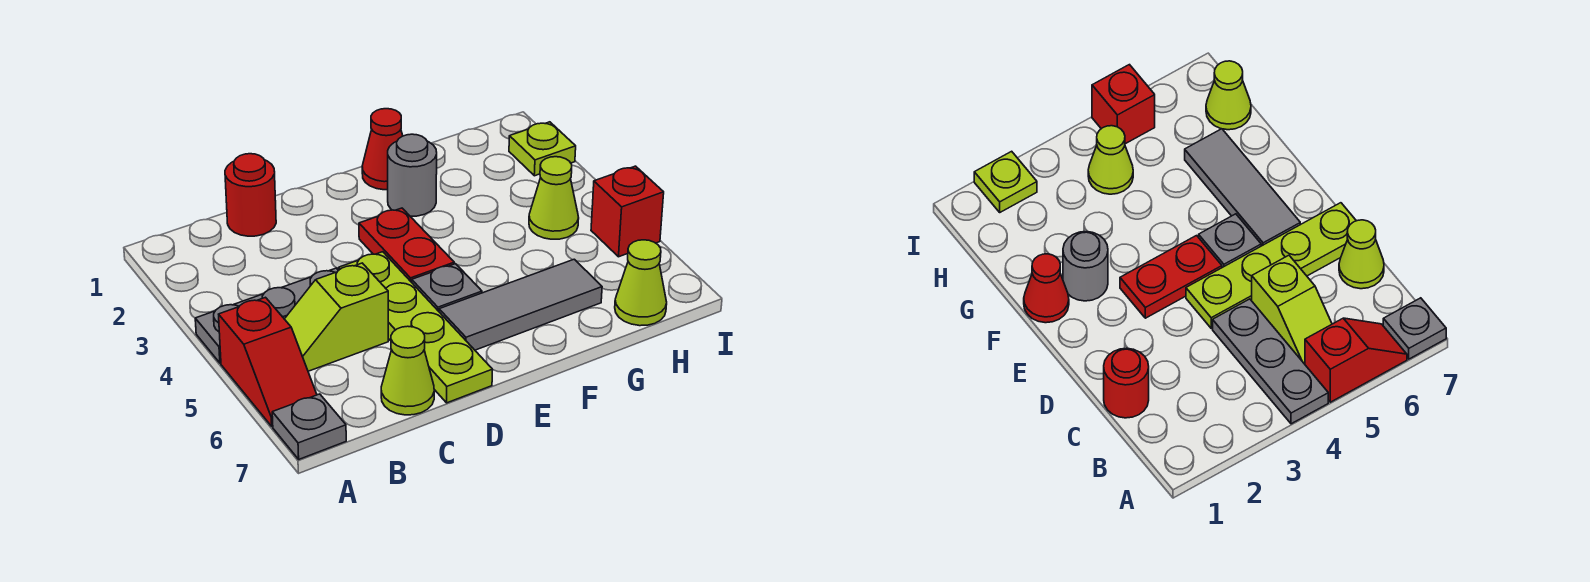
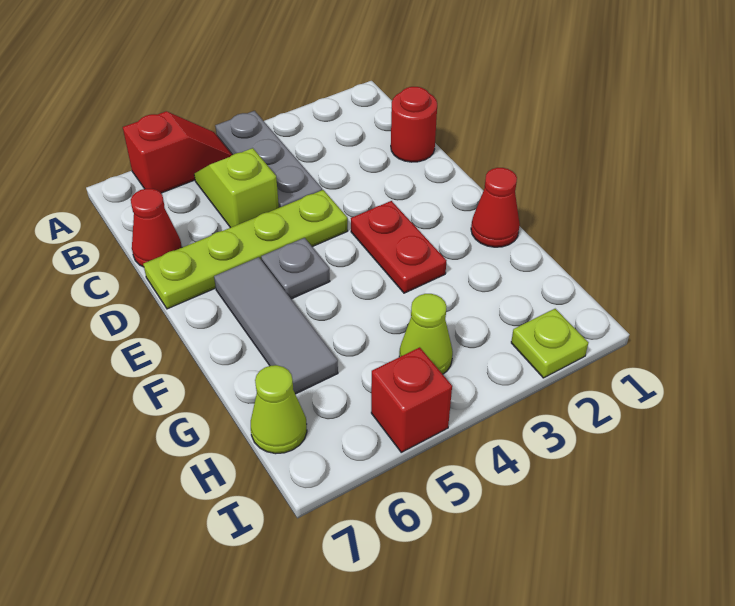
red 1x2 slope [219,297,317,426] -> red 1x2 slope turned to [123,111,232,193]
grey 1x1 plate [272,394,346,459] -> none
lime 1x1 cone [381,326,434,415] -> red 1x1 cone [131,189,182,267]
red 1x2 plate [359,208,454,282] -> red 1x2 plate turned to [351,201,446,293]
grey 1x1 round brick [388,134,437,216] -> none

